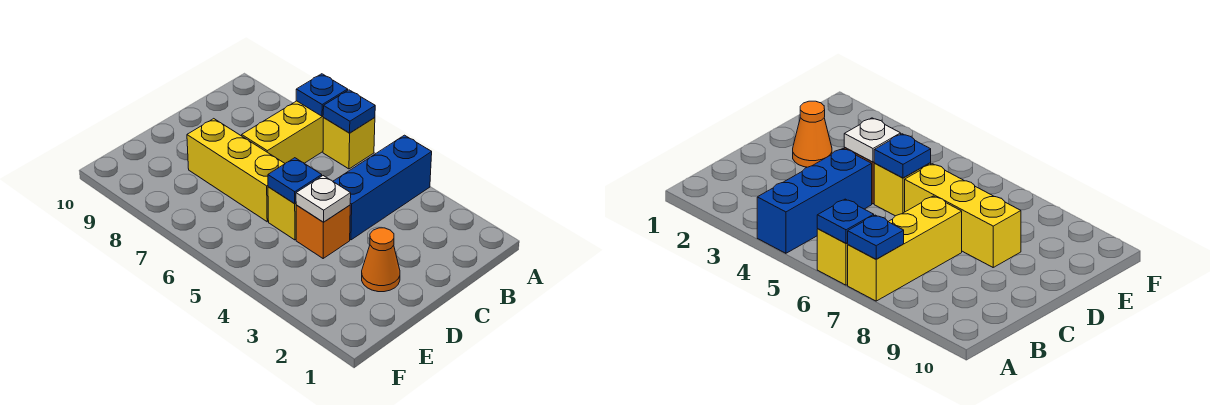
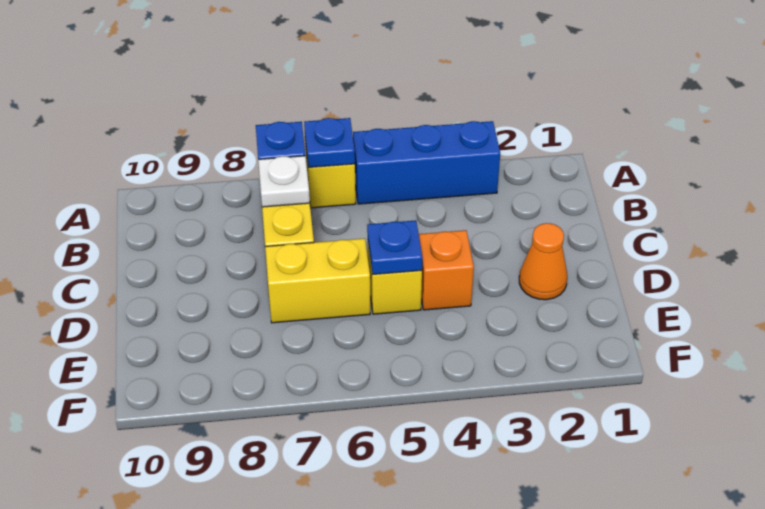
blue 1x3 brick [333,135,432,240] -> blue 1x3 brick turned to [353,121,500,204]
white 1x1 plate [296,176,351,222] -> white 1x1 plate moved to [258,156,310,207]
yellow 1x3 brick [187,119,285,222] -> yellow 1x2 brick [265,238,370,323]

